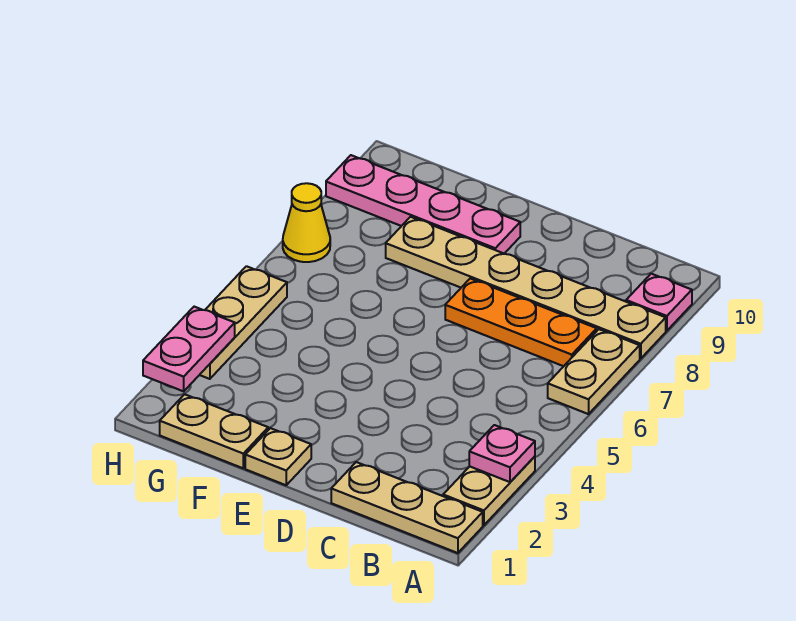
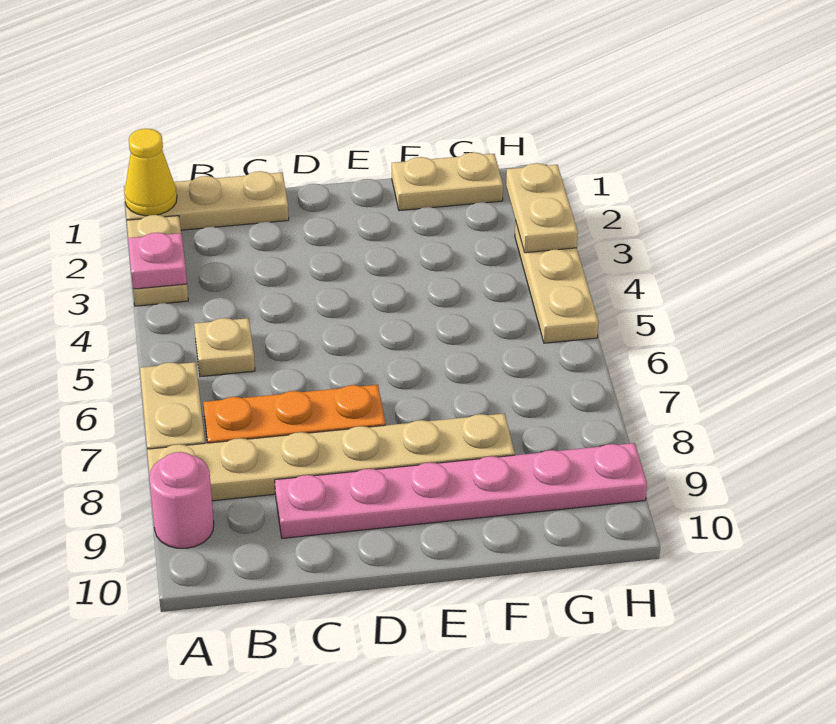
pink 1x1 plate [626,274,692,331] -> pink 1x1 round brick [149,452,214,548]
tan 1x1 plate [245,428,311,485] -> tan 1x1 plate moved to [194,318,255,377]
pink 1x4 plate [326,155,520,254] -> pink 1x6 plate [275,443,647,538]
pink 1x2 plate [143,307,235,391] -> tan 1x2 plate [506,163,578,253]
yellow 1x1 cone [283,183,330,262] -> yellow 1x1 cone moved to [124,129,177,216]

